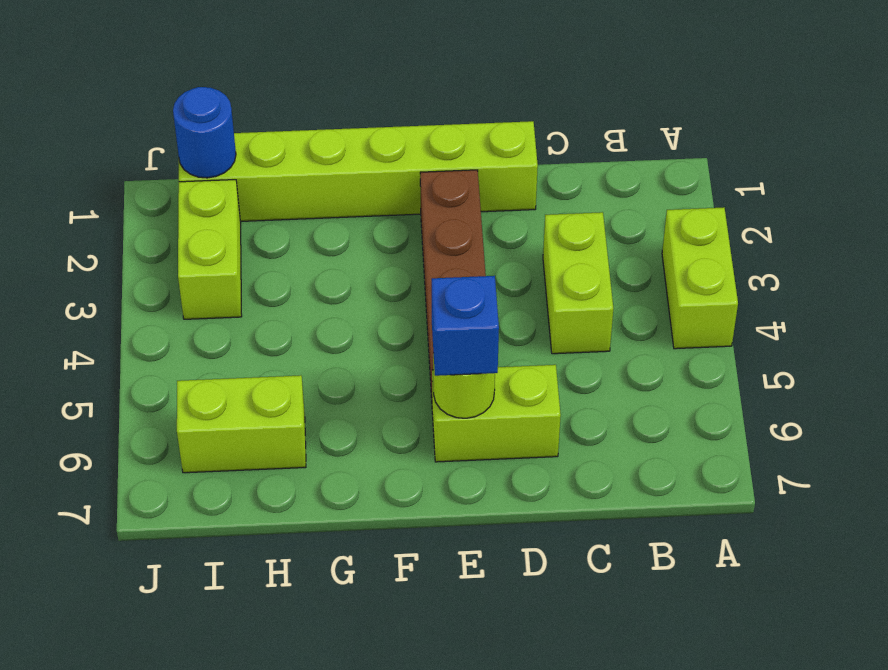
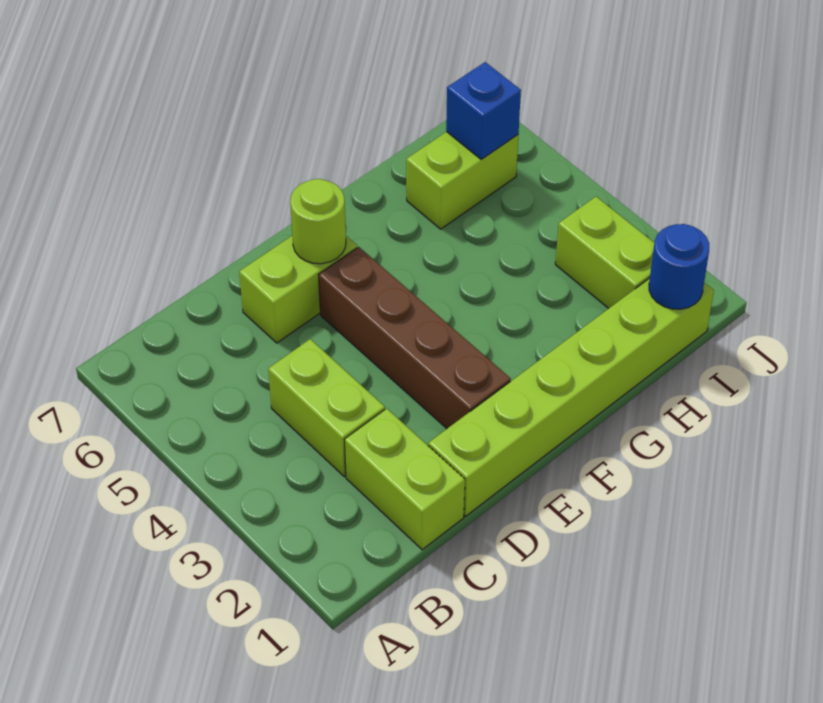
lime 1x2 brick [662,208,738,349] -> lime 1x2 brick moved to [344,408,465,550]
blue 1x1 brick [432,276,499,376] -> blue 1x1 brick moved to [446,62,521,159]

